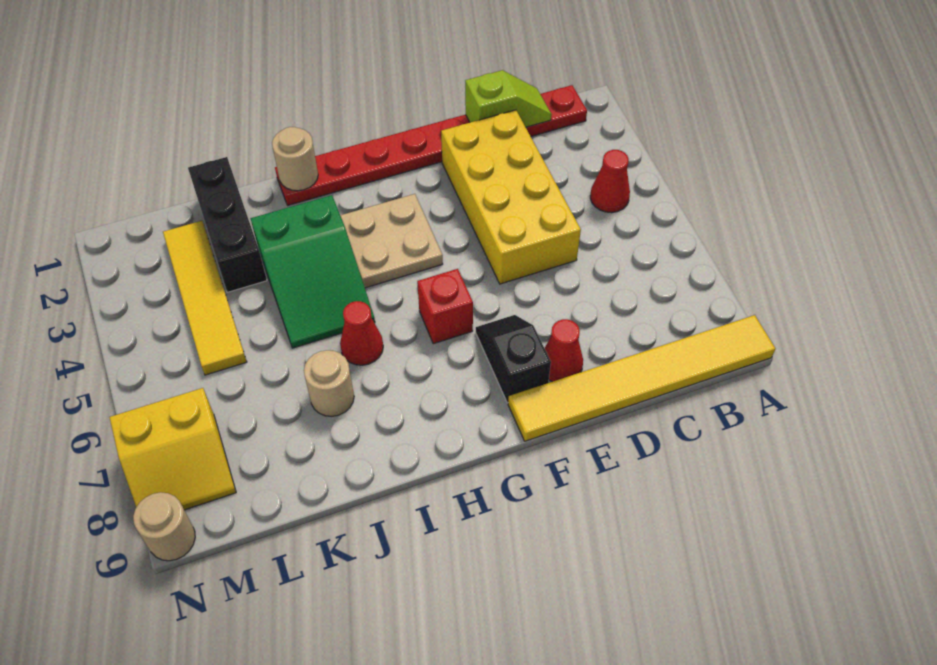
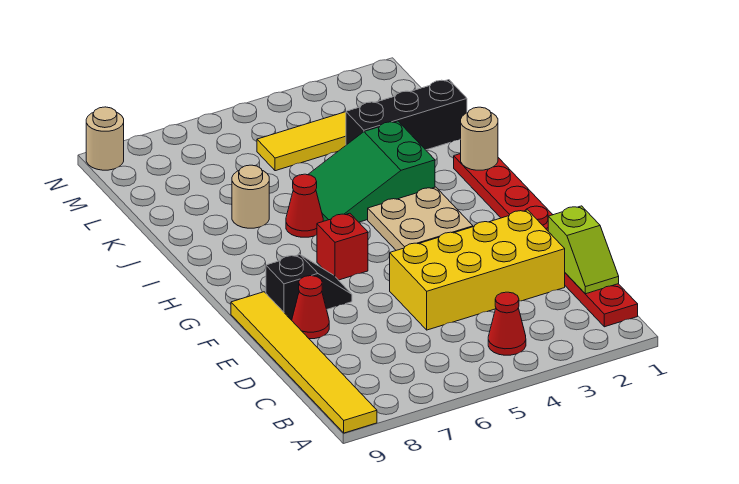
yellow 2x2 slope [109,388,236,510] -> none

